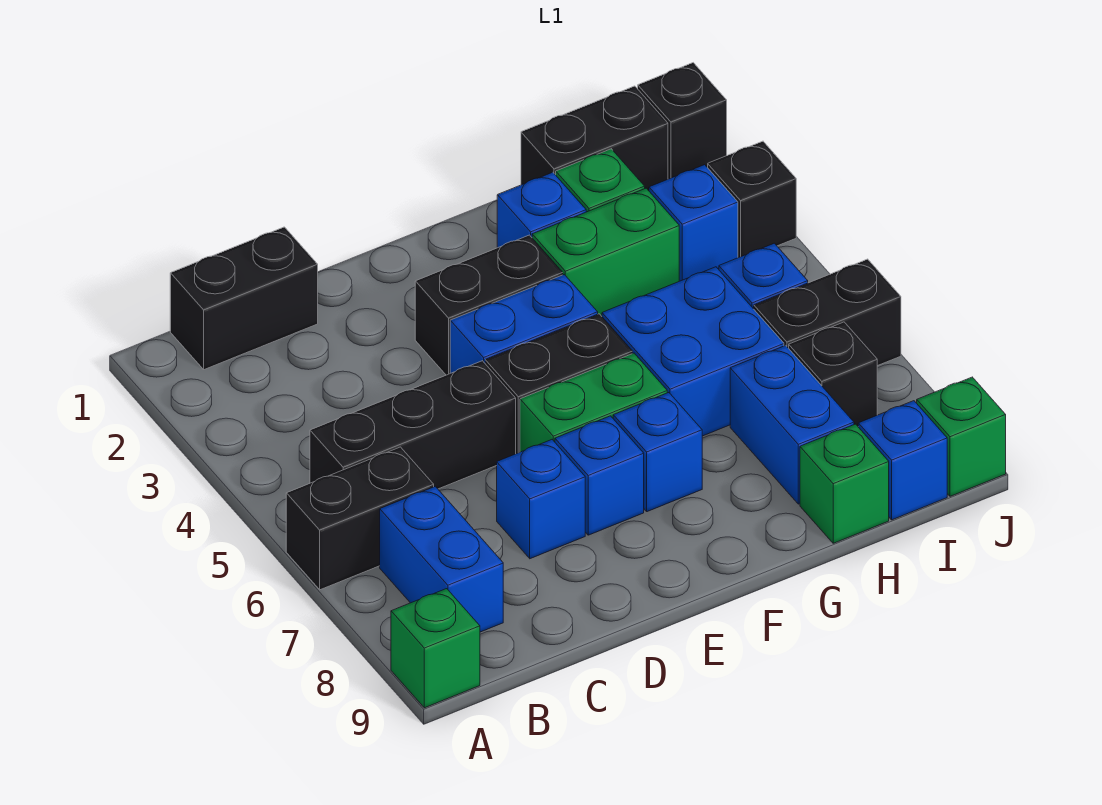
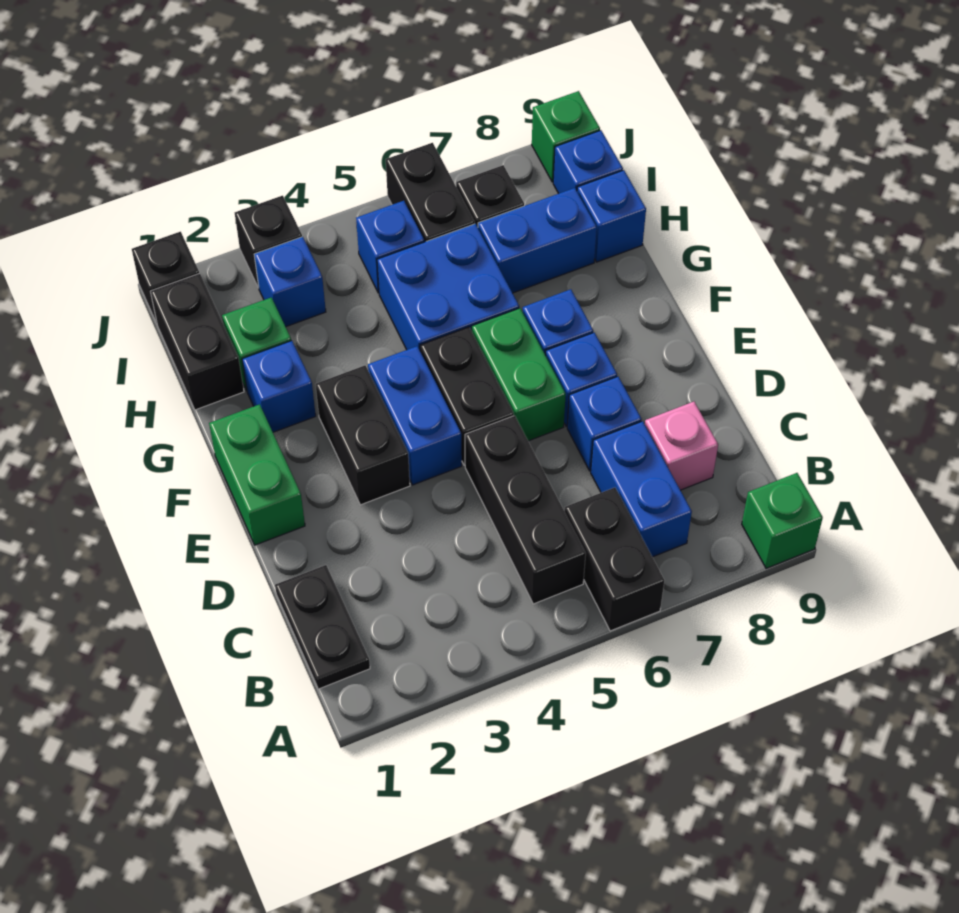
black 1x2 brick [170,227,318,370] -> black 1x2 plate [275,565,370,689]
blue 1x2 brick [380,486,503,632] -> blue 1x2 brick turned to [591,421,692,557]
none -> pink 1x1 brick [645,402,718,490]
green 1x2 brick [532,188,679,316] -> green 1x2 brick moved to [209,404,305,545]
green 1x1 brick [800,424,889,543] -> blue 1x1 brick [577,170,646,262]

